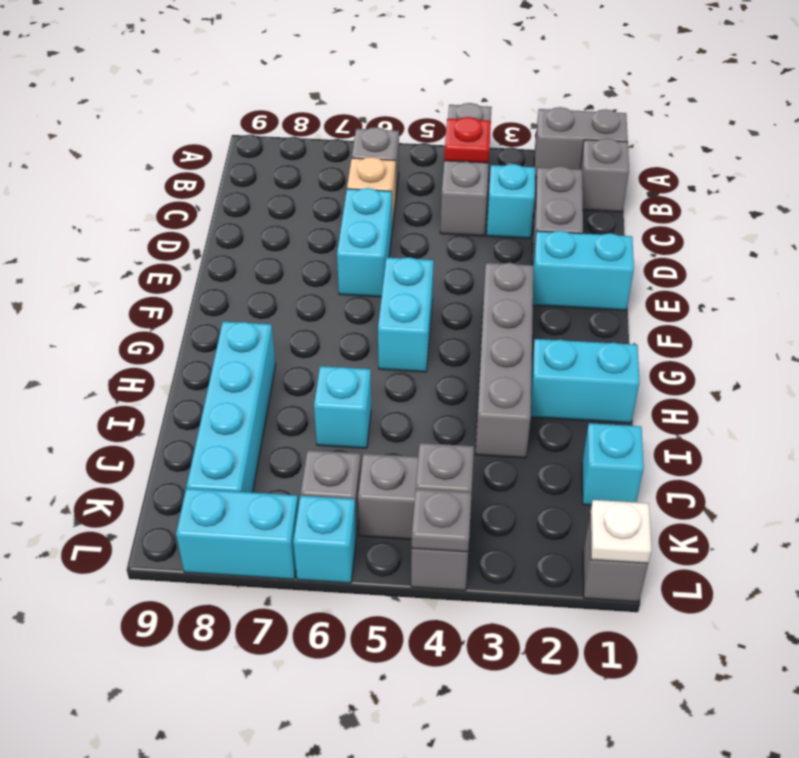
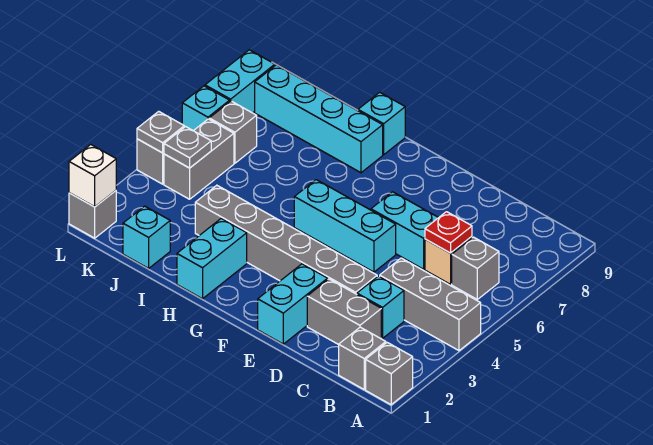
grey 1x2 brick [534,107,628,178] -> grey 1x1 brick [366,342,413,405]
red 1x1 plate [444,117,491,163] -> red 1x1 plate moved to [425,212,472,253]
grey 1x4 brick [475,263,533,458] -> grey 1x6 brick [195,185,377,294]
cyan 1x2 brick [378,257,434,372] -> cyan 1x3 brick [294,180,396,272]
cyan 1x1 brick [314,366,371,448] -> cyan 1x1 brick moved to [358,92,405,155]
white 1x1 plate [590,500,652,563] -> white 1x1 brick [69,145,116,207]

